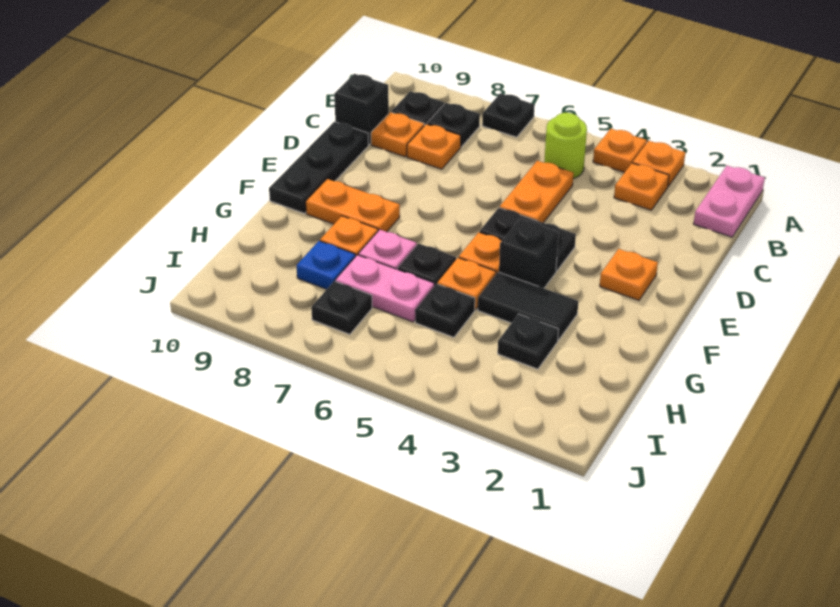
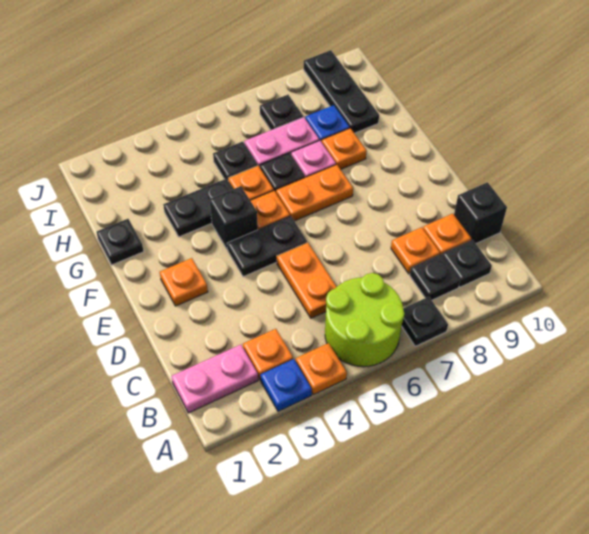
pink 1x2 plate [694,166,765,237] -> pink 1x2 plate turned to [171,345,258,413]
orange 1x1 plate [633,141,685,186] -> blue 1x1 plate [260,359,312,411]
lime 1x1 round brick [544,113,587,179] -> lime 2x2 round brick [325,273,404,367]
black 1x3 plate [269,122,368,213] -> black 1x3 plate moved to [304,50,379,133]
orange 1x2 plate [306,179,400,232] -> orange 1x2 plate moved to [276,164,353,221]
black 1x2 tile [478,272,578,340] -> black 1x2 plate [163,179,233,237]
black 1x1 plate [498,314,558,369] -> black 1x1 plate moved to [96,219,144,265]

